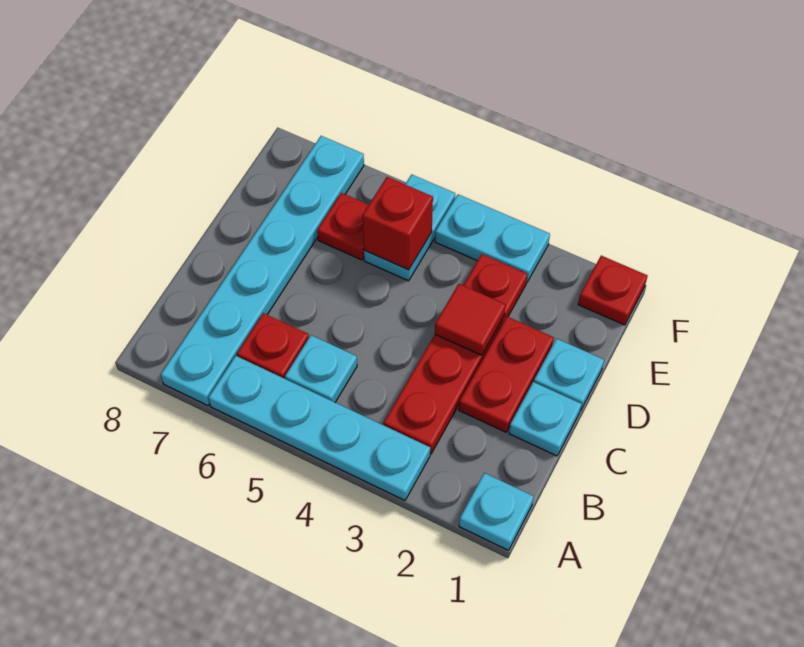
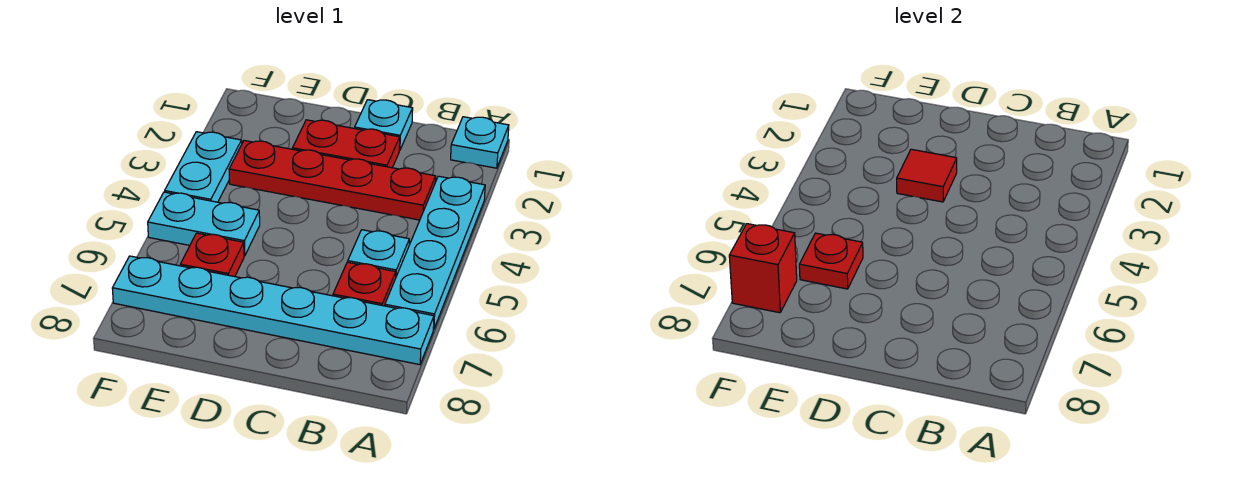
cyan 1x1 plate [534,339,604,411] -> none
red 1x1 brick [362,177,433,270] -> red 1x1 brick moved to [729,224,797,313]
red 1x1 plate [578,256,647,325] -> red 1x1 plate moved to [799,233,863,289]

